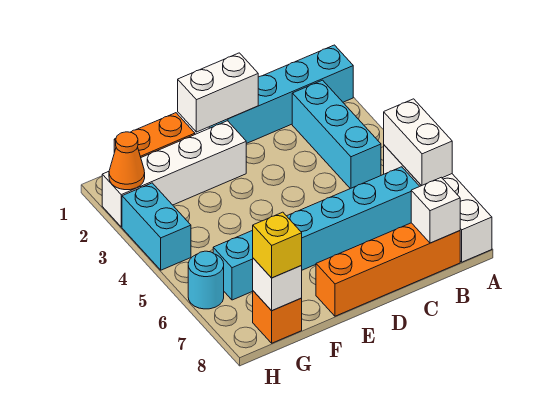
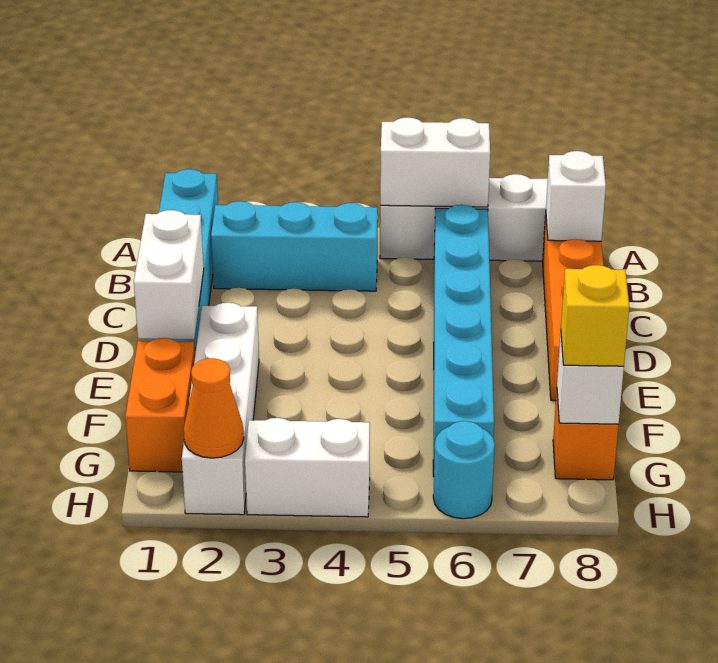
cyan 1x2 brick [122,183,191,270] -> white 1x2 brick [245,418,370,517]

